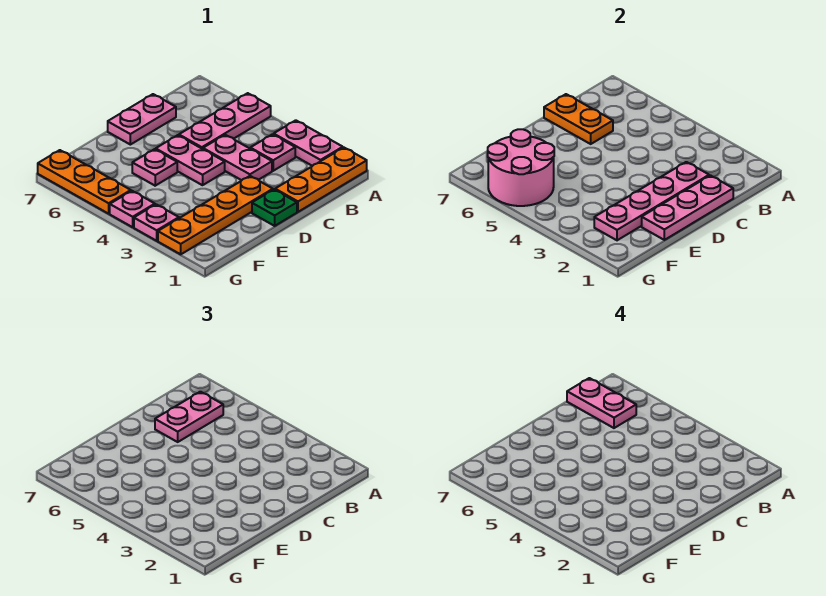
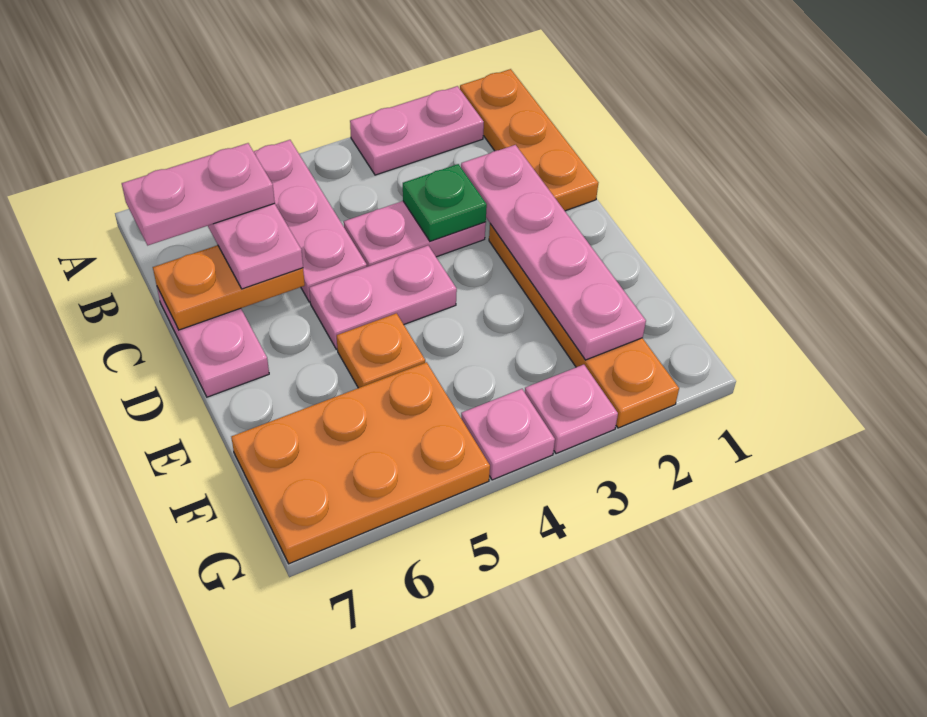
pink 1x1 plate [250,134,295,171] -> none
pink 1x3 plate [642,175,733,240] -> none
green 1x1 plate [252,190,297,226] -> green 1x1 plate moved to [403,164,487,241]
pink 1x1 plate [132,149,177,186] -> orange 1x1 plate [337,313,425,388]
pink 2x2 round brick [488,129,554,206] -> none
orange 1x3 plate [38,150,131,214] -> orange 2x3 plate [231,362,490,564]

